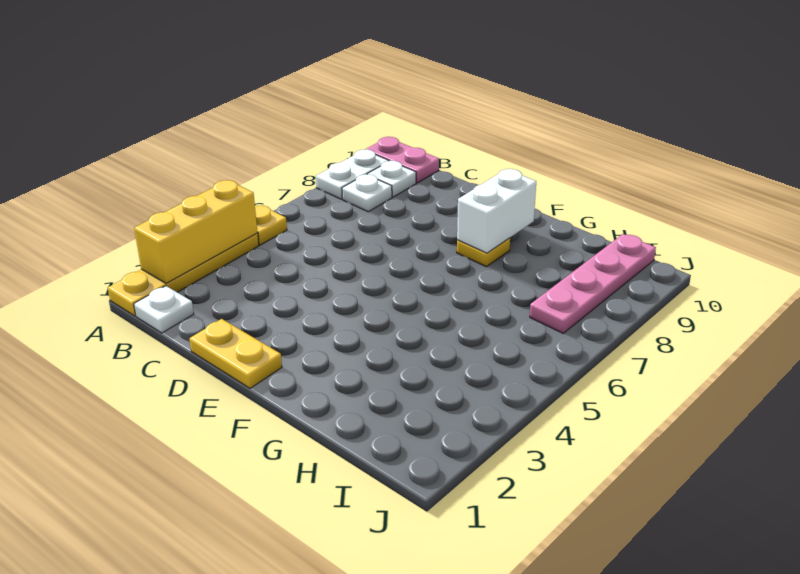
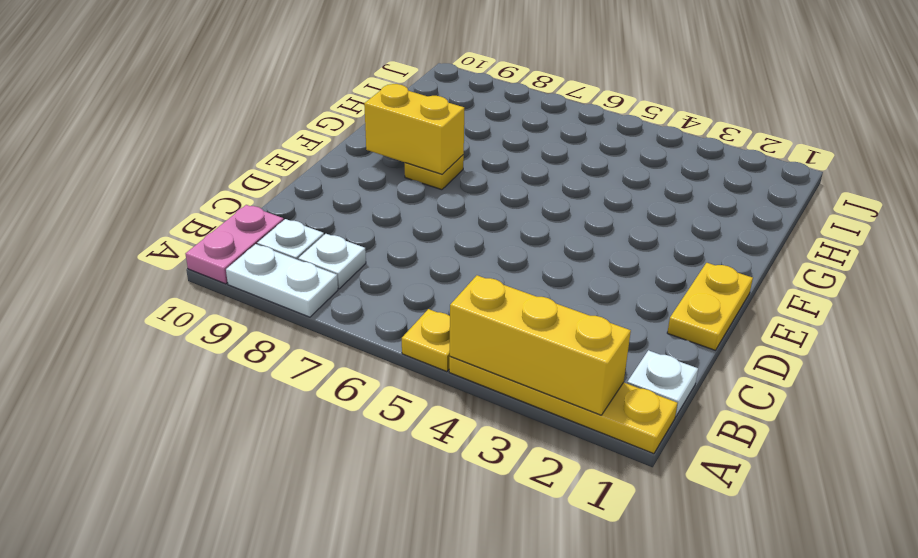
white 1x2 brick [457,169,536,253] -> yellow 1x2 brick [364,84,464,174]
pink 1x4 plate [530,234,656,333] -> none

